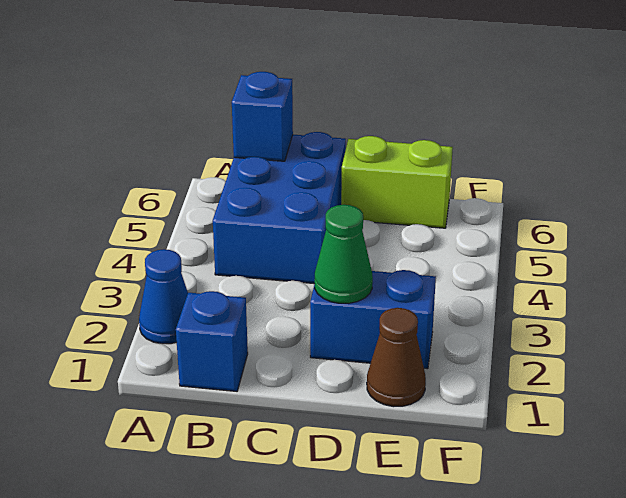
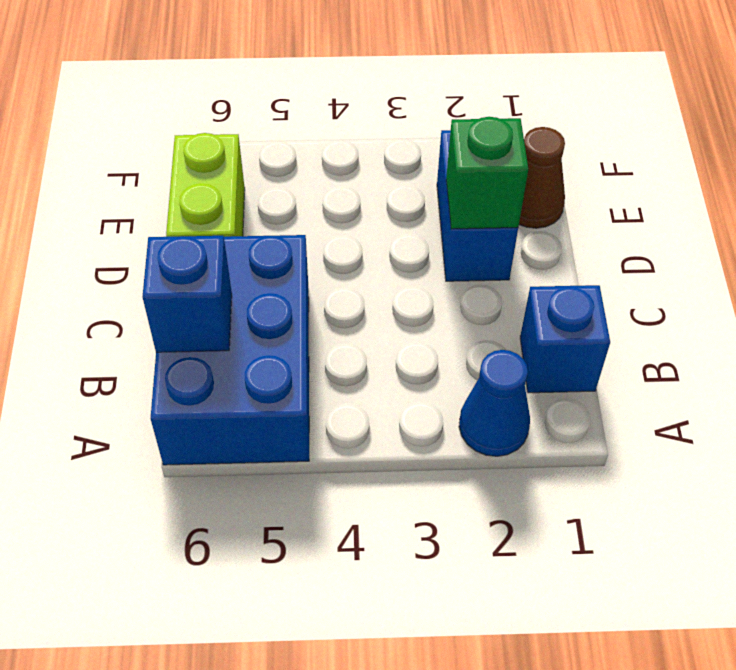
blue 2x3 brick [213,132,346,284] -> blue 2x3 brick turned to [150,235,309,465]
green 1x1 cone [315,205,373,303] -> green 1x1 brick [446,117,528,229]

